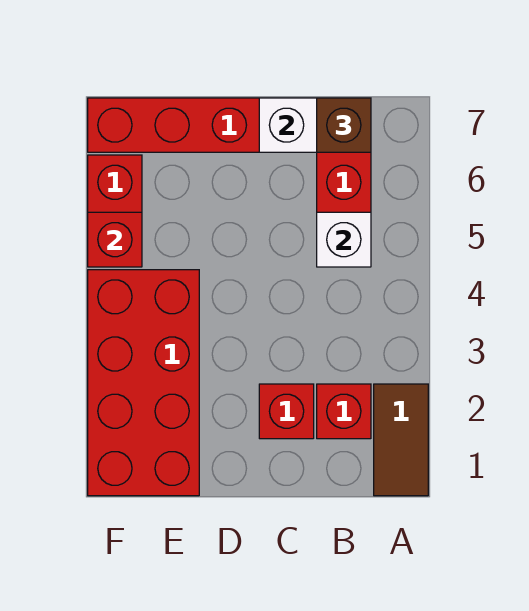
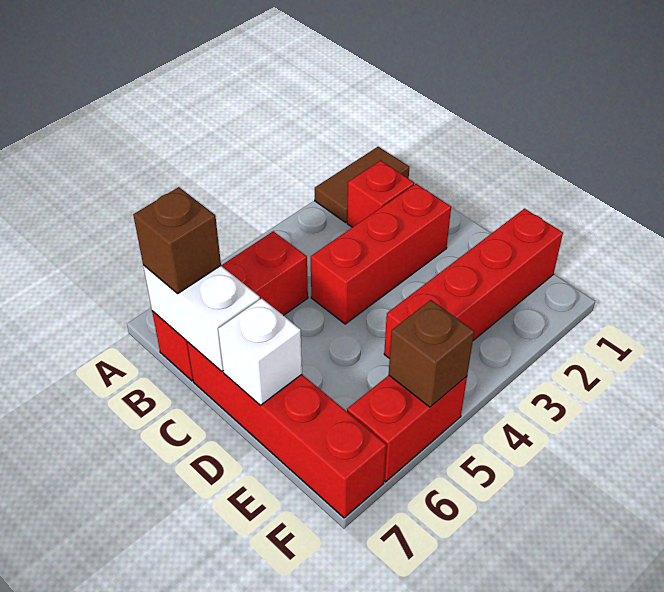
white 1x1 brick [317,212,371,267] -> white 1x1 brick moved to [218,298,302,405]
red 1x1 brick [259,384,314,439] -> red 1x3 brick [311,184,451,324]
red 2x4 brick [88,270,199,496] -> red 1x4 brick [384,209,563,359]
red 1x1 brick [88,212,142,267] -> brown 1x1 brick [389,300,474,407]

